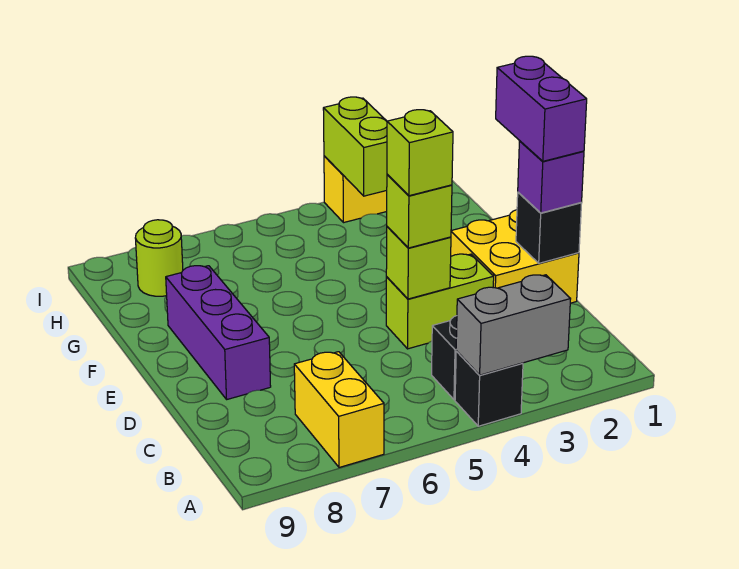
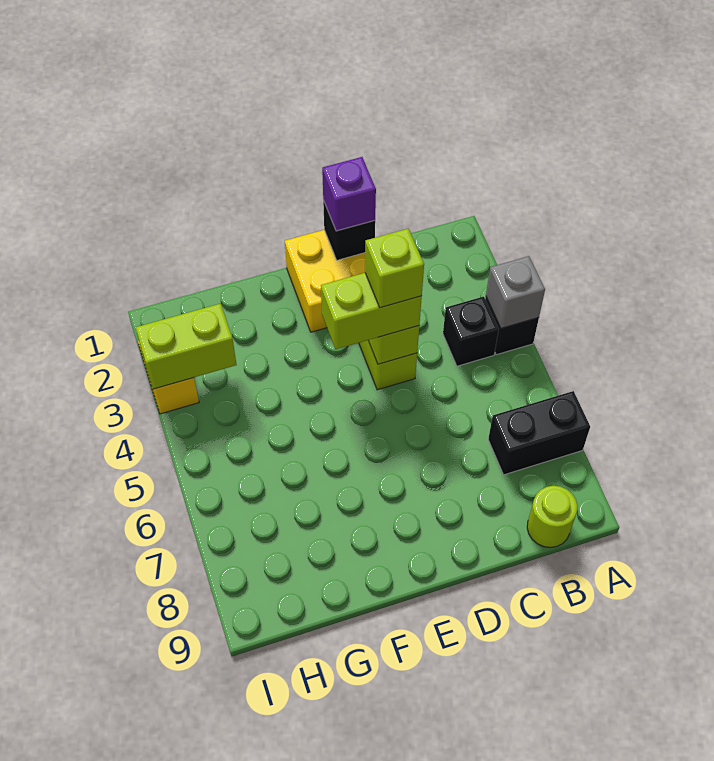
grey 1x2 brick [456,275,570,375] -> grey 1x1 brick [486,256,545,328]
yellow 1x2 brick [294,352,384,467] -> black 1x2 brick [488,391,590,475]
purple 1x2 brick [496,56,587,161] -> none
lime 1x1 brick [387,174,452,248] -> lime 1x2 brick [321,273,422,349]
purple 1x3 brick [166,266,271,399] -> none
lime 1x1 round brick [135,220,183,296] -> lime 1x1 round brick moved to [527,486,578,548]

